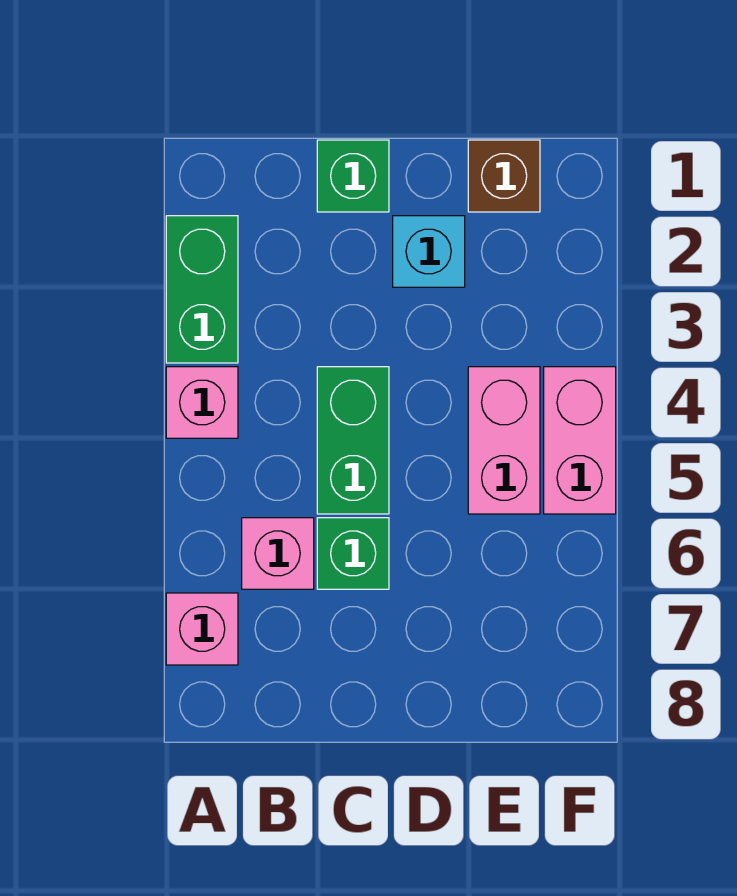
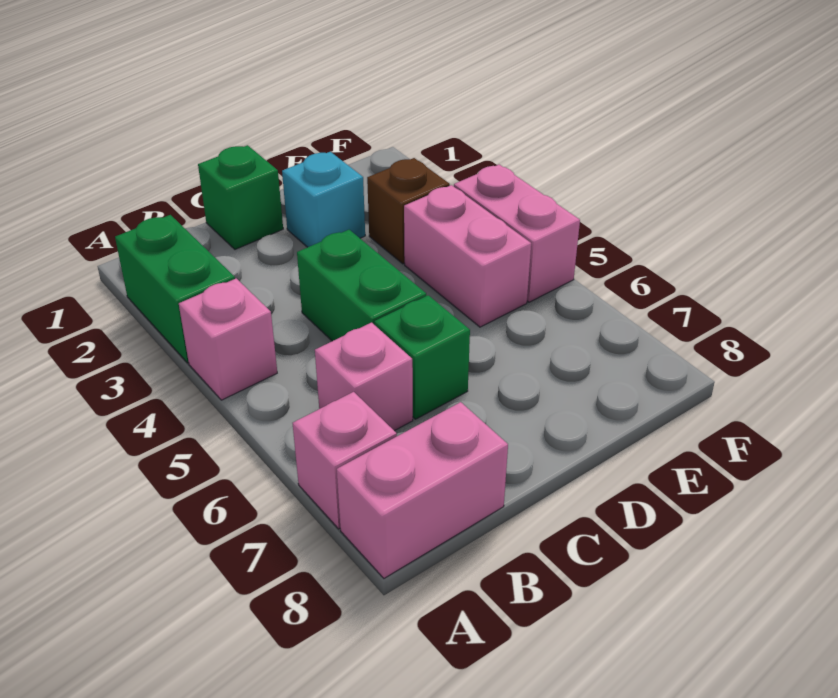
none -> pink 1x2 brick [337,402,508,578]
brown 1x1 brick [468,140,540,212] -> brown 1x1 brick moved to [367,158,450,264]

